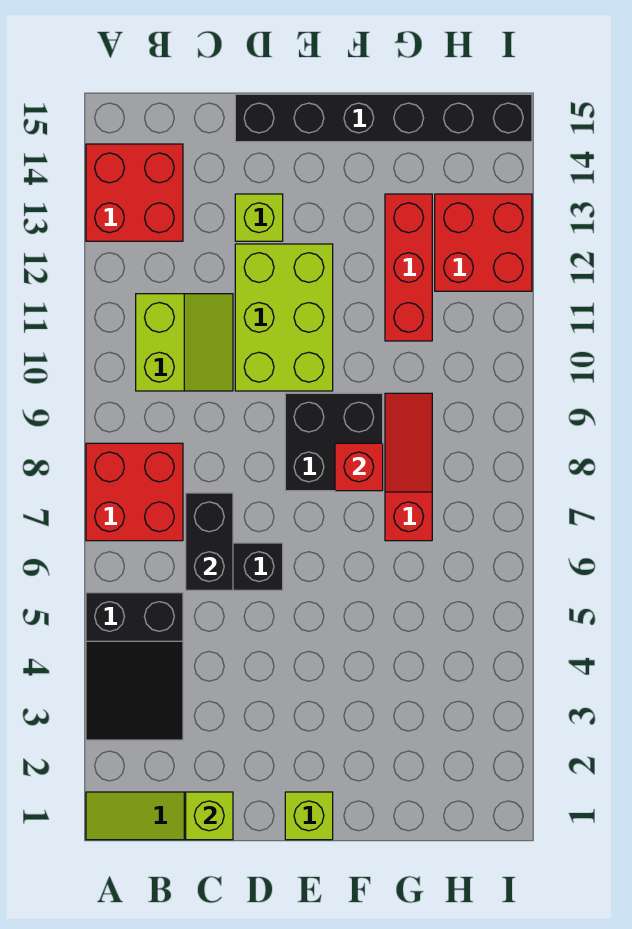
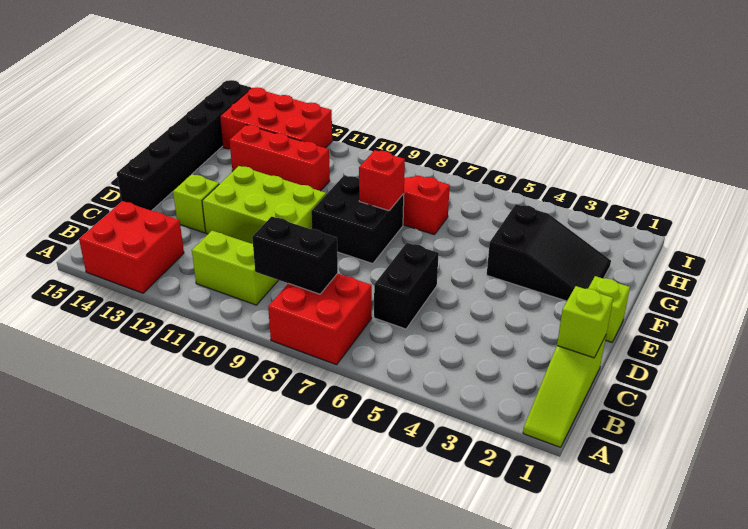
black 2x3 slope [86,593,183,740] -> black 2x3 slope moved to [487,204,611,301]
black 1x2 brick [186,493,233,590] -> black 1x2 brick moved to [252,217,338,294]
red 2x2 brick [435,194,532,291] -> red 2x3 brick [220,87,332,149]

